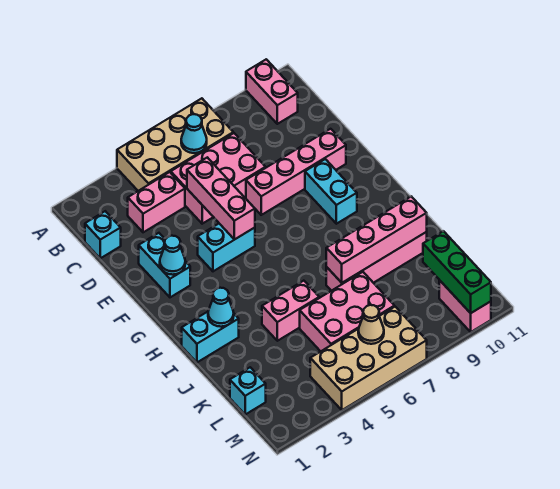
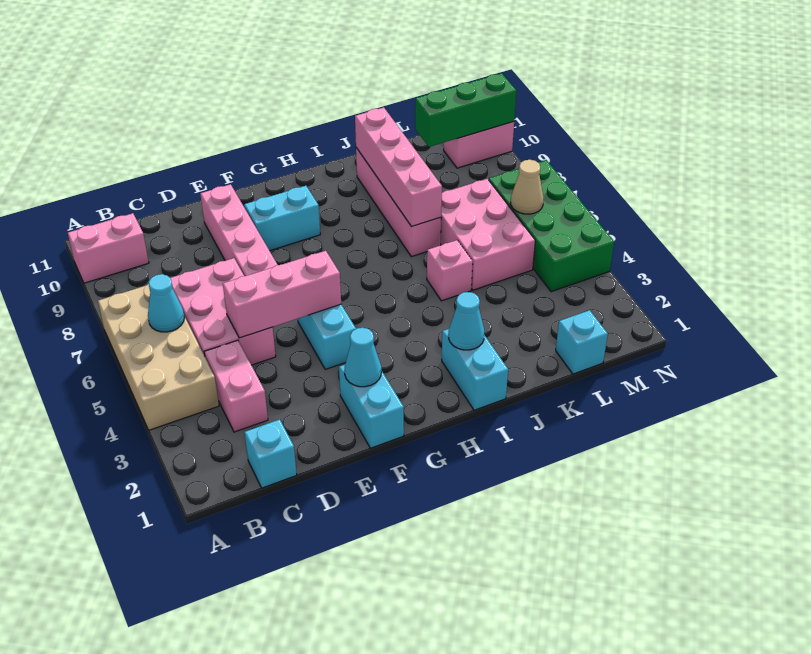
cyan 1x2 brick [139,233,190,297] -> cyan 1x2 brick turned to [339,365,404,448]
pink 1x2 brick [262,281,319,341] -> pink 1x1 brick [427,240,473,301]
tan 2x4 brick [310,307,427,410] -> green 2x4 brick [489,160,614,292]

